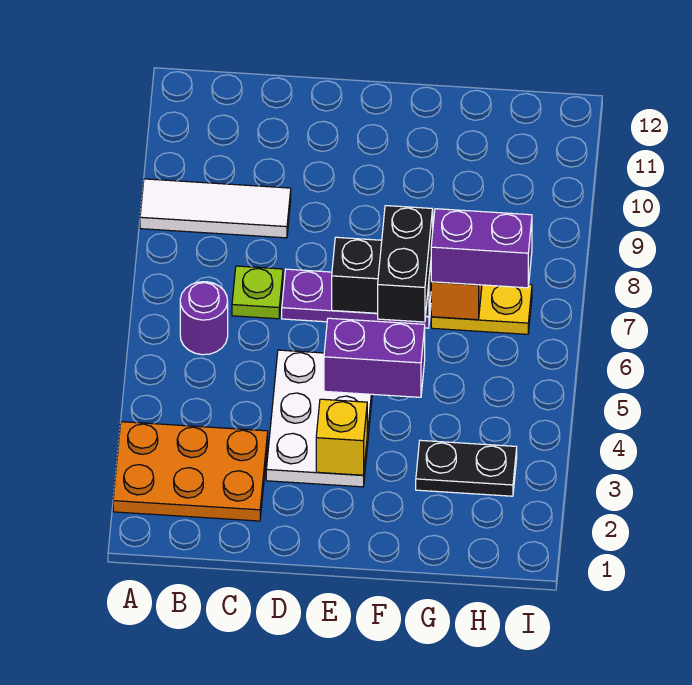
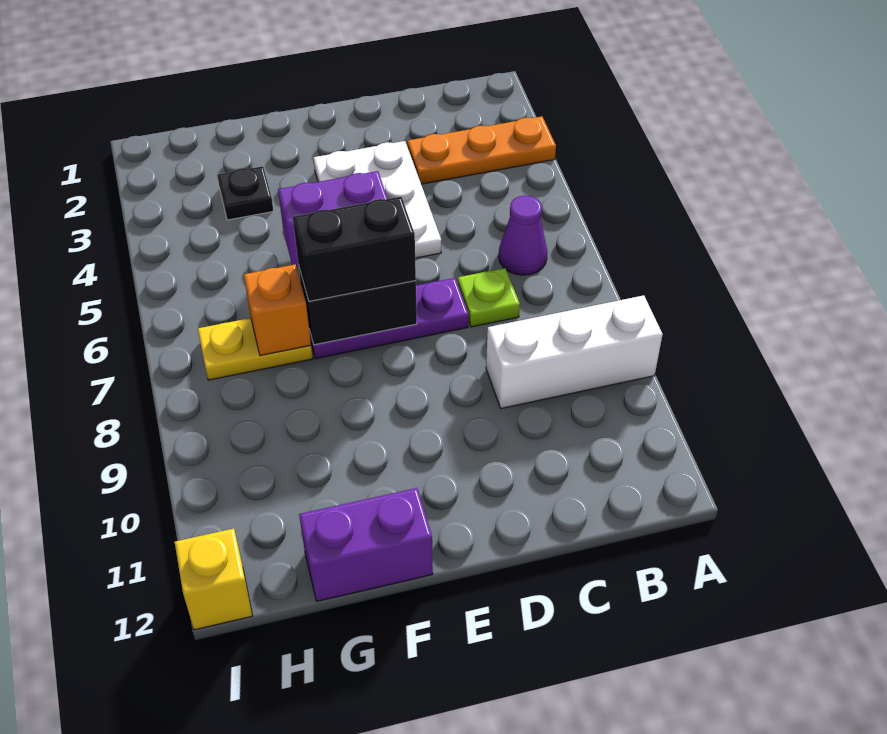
orange 2x3 plate [113,422,268,521] -> orange 1x3 plate [407,116,556,184]
white 1x3 tile [140,179,291,238] -> white 1x3 brick [486,295,663,408]
purple 1x1 round brick [180,282,228,355] -> purple 1x1 cone [499,196,547,275]
yellow 1x1 brick [316,399,367,475] -> yellow 1x1 brick moved to [175,528,252,630]
black 1x2 brick [377,206,433,322] -> black 1x2 brick turned to [293,197,416,301]
black 1x2 plate [416,440,517,496] -> black 1x1 plate [217,166,273,220]
purple 1x2 brick [431,209,532,288] -> purple 1x2 brick moved to [299,488,433,601]

